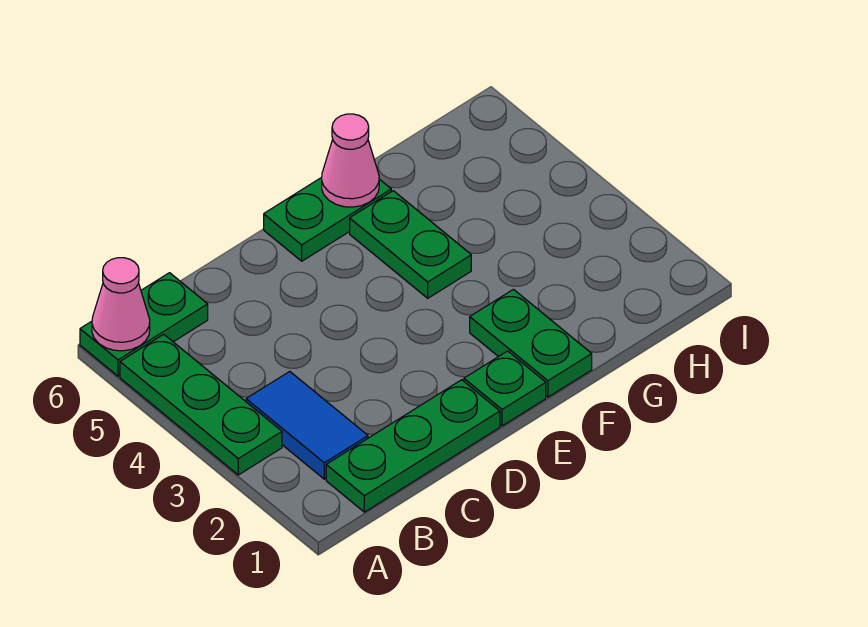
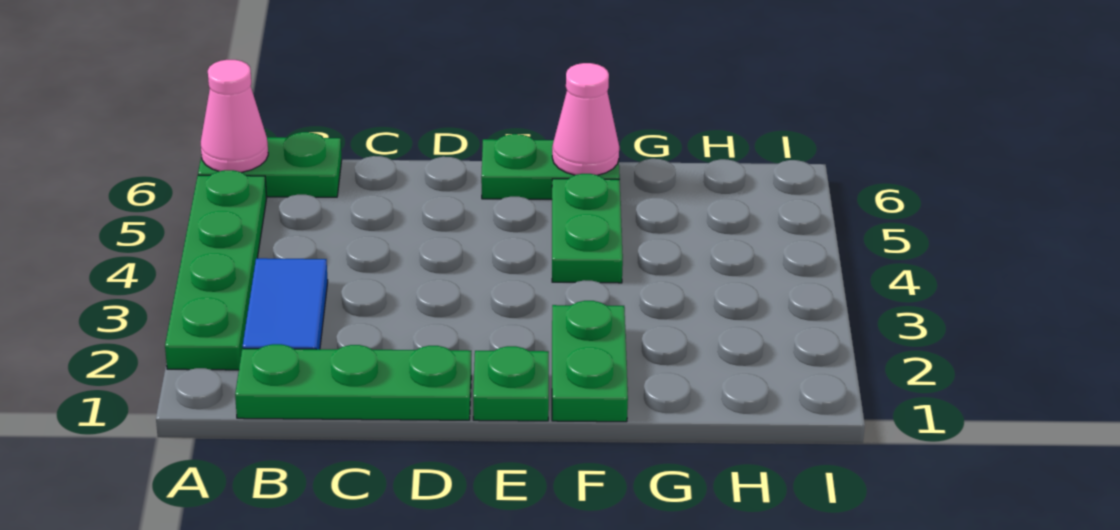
green 1x3 plate [120,334,282,475] -> green 1x4 plate [165,170,267,370]

